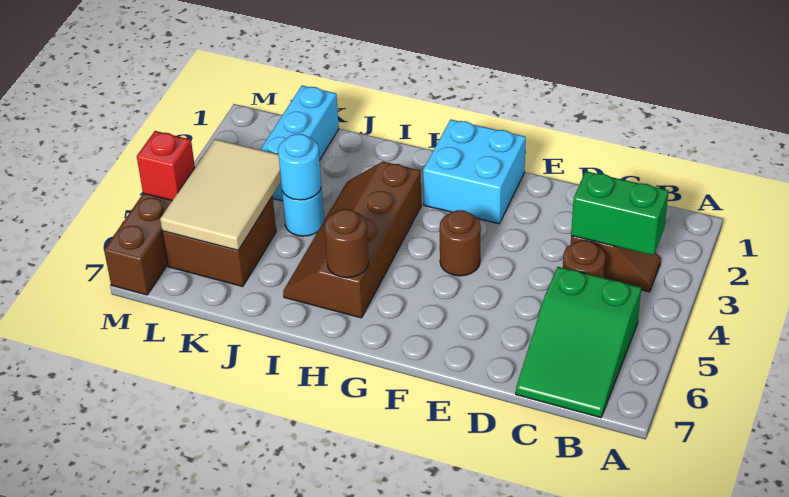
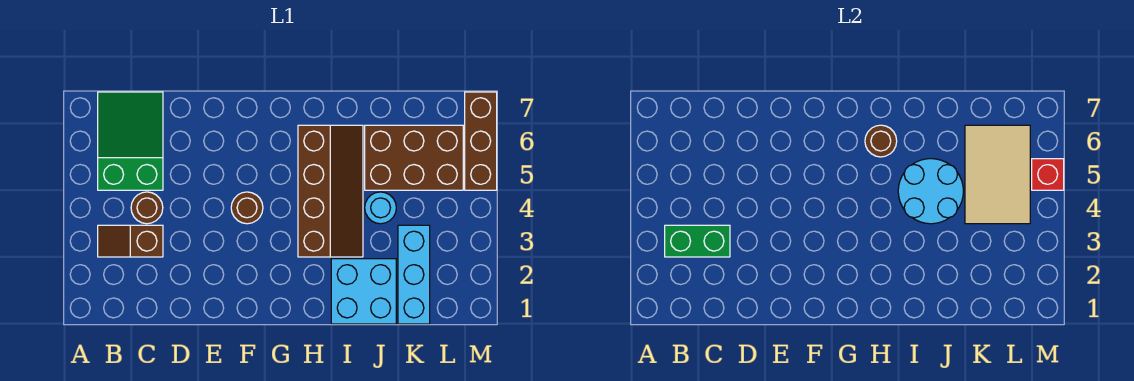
cyan 2x2 brick [423,120,526,224] -> cyan 2x2 brick moved to [331,259,396,324]
cyan 1x1 round brick [278,134,321,200] -> cyan 2x2 round brick [898,159,963,224]
brown 2x2 brick [162,196,276,287] -> brown 2x3 brick [365,125,463,190]

